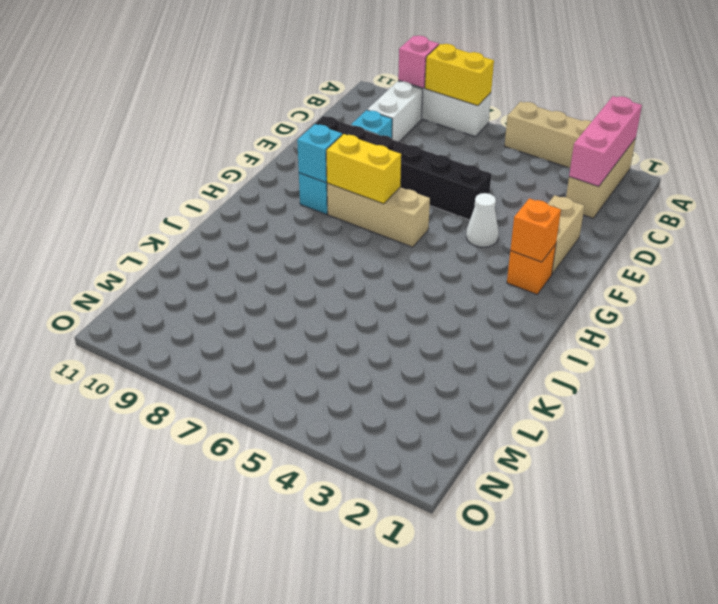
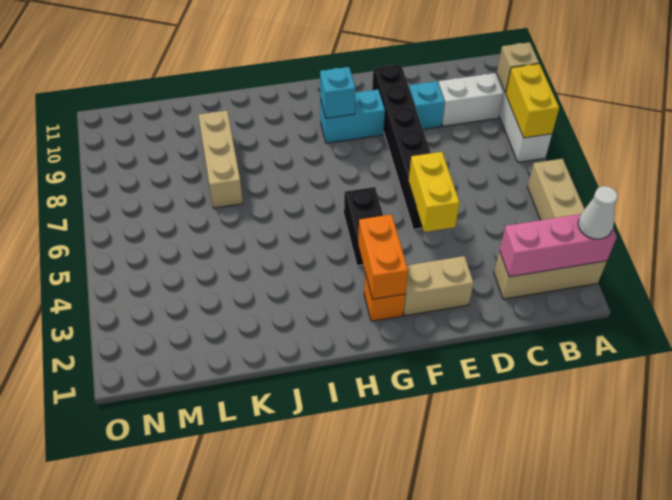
pink 1x1 brick [398,36,439,88] -> tan 1x1 brick [497,42,539,93]
white 1x1 cone [466,193,499,247] -> white 1x1 cone moved to [578,186,618,239]
orange 1x1 brick [510,198,561,262] -> orange 1x2 brick [358,214,408,299]
none -> black 1x2 brick [344,187,383,266]
tan 1x3 brick [327,183,430,247] -> tan 1x3 brick moved to [198,111,243,208]
yellow 1x2 brick [326,134,401,204] -> yellow 1x2 brick moved to [409,152,460,232]

